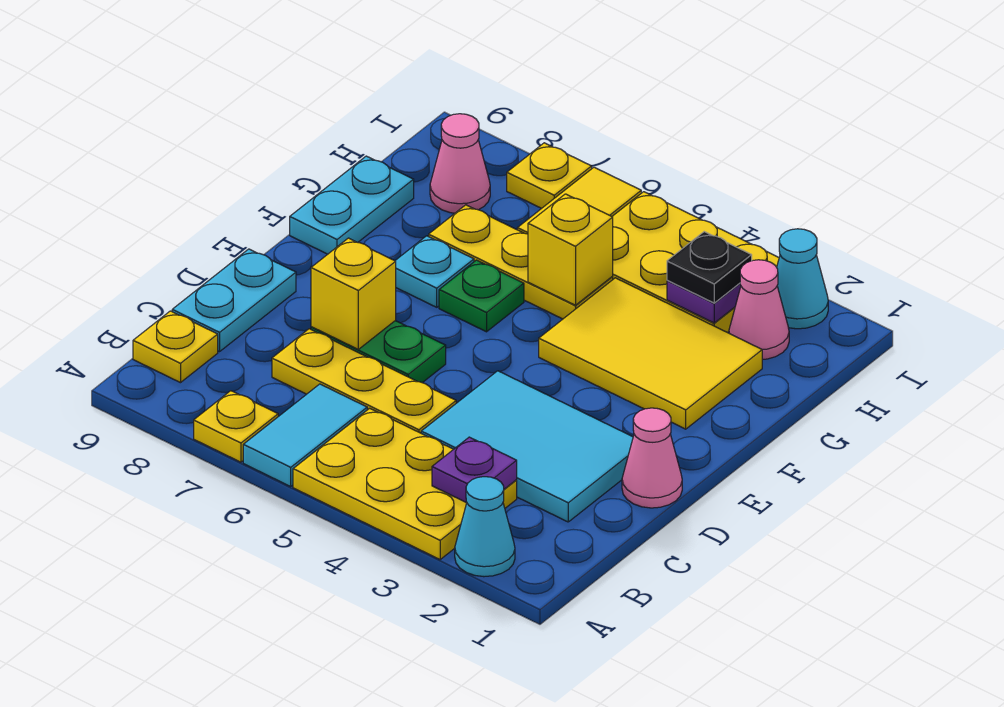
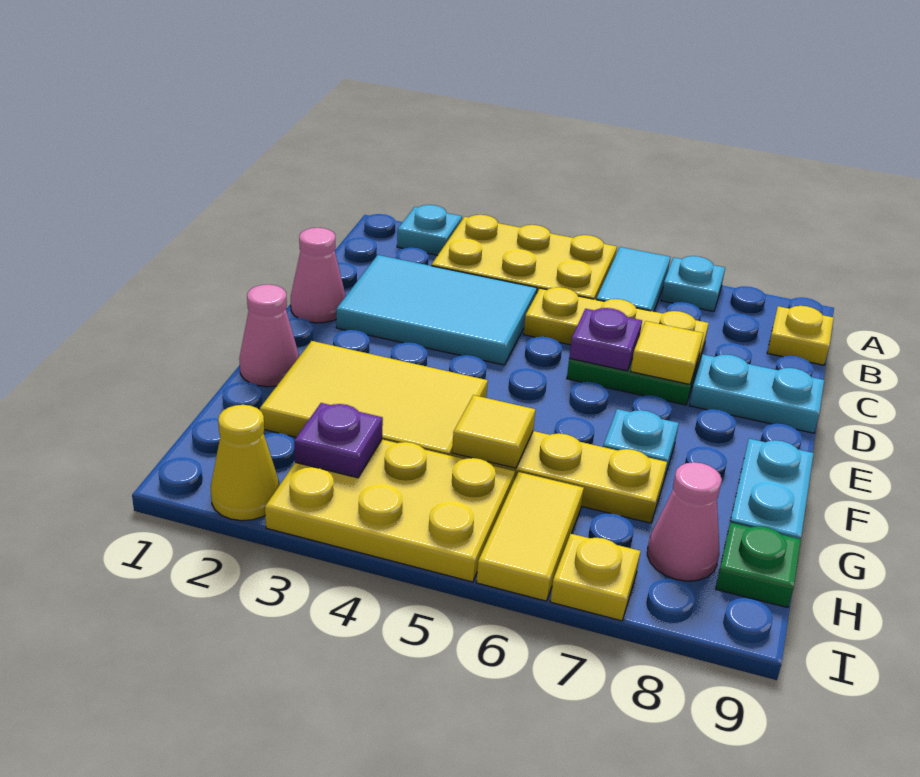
cyan 1x1 cone [455,477,515,577] -> cyan 1x1 plate [397,205,462,255]
yellow 1x1 plate [194,391,278,462] -> cyan 1x1 plate [661,256,725,312]
purple 1x1 plate [432,437,517,503] -> purple 1x1 plate moved to [569,308,642,371]
cyan 1x2 plate [172,249,296,352] -> cyan 1x2 plate turned to [689,354,824,433]
yellow 1x1 brick [311,238,396,349] -> yellow 1x1 tile [631,321,703,384]
green 1x1 plate [439,260,524,332] -> green 1x1 plate moved to [716,522,801,608]
yellow 1x1 brick [528,194,613,305] -> yellow 1x1 tile [452,395,536,468]
pink 1x1 cone [729,260,789,359] -> pink 1x1 cone moved to [239,284,299,387]
black 1x1 plate [667,232,752,303] -> none
cyan 1x1 cone [777,229,828,329] -> yellow 1x1 cone [211,405,279,521]

